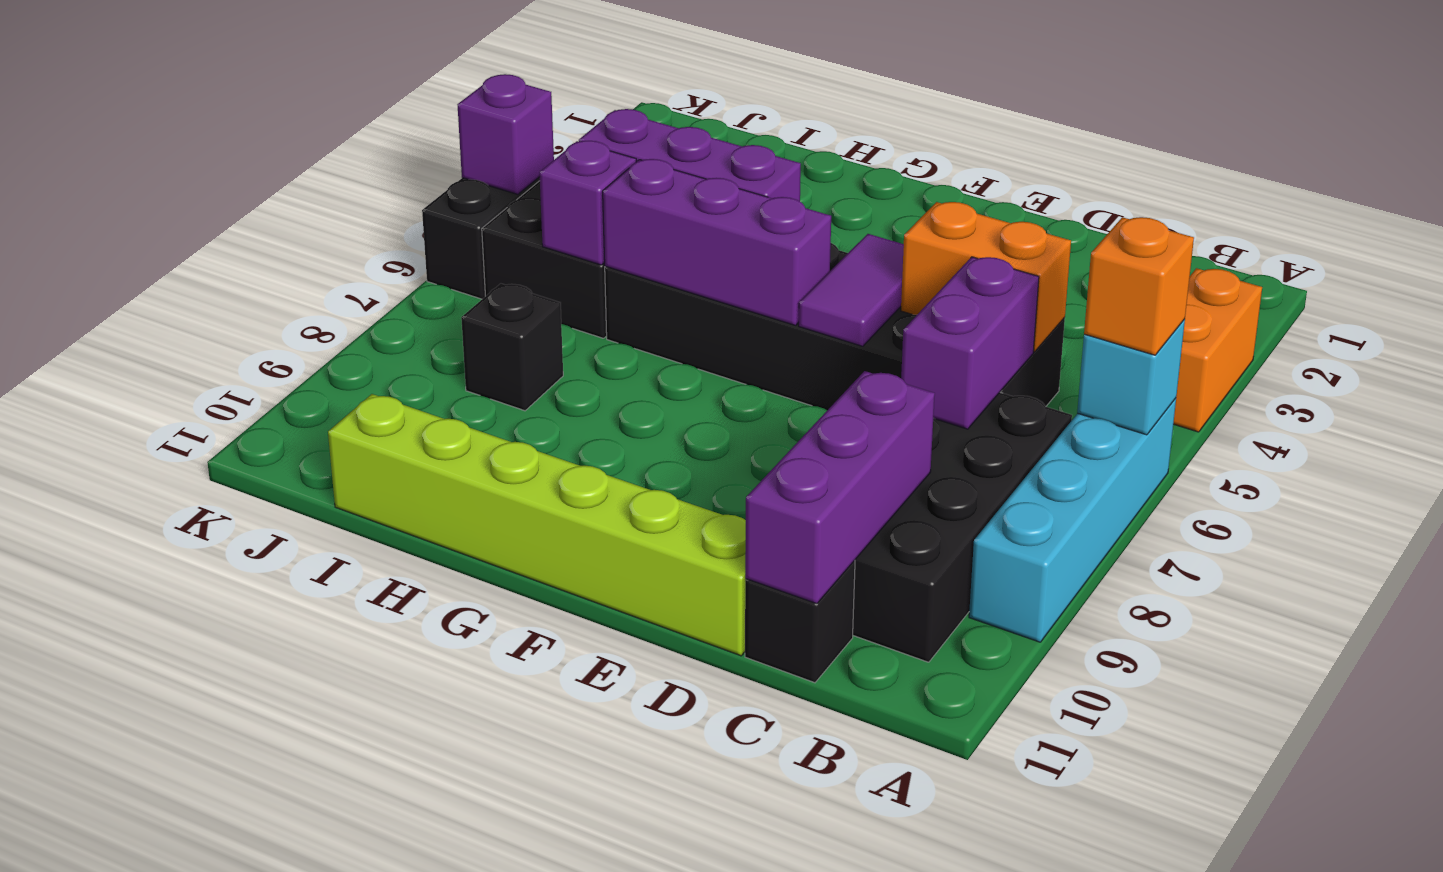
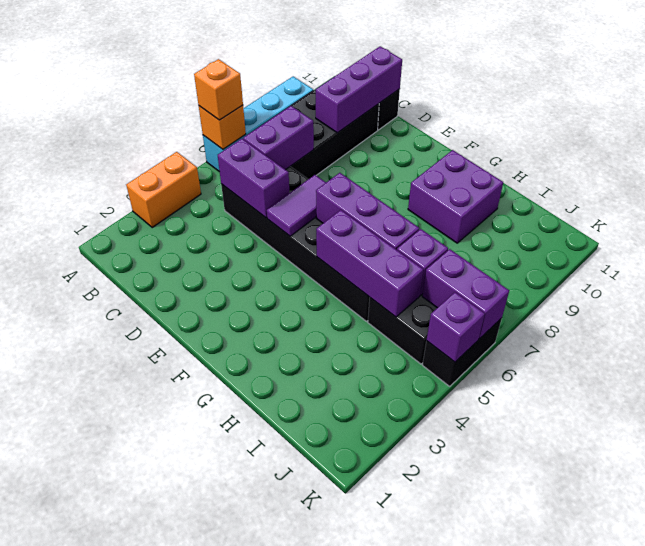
cyan 1x1 brick [1077,319,1185,435] -> orange 1x1 brick [199,105,246,149]
orange 1x2 brick [901,202,1071,352] -> purple 1x2 brick [218,139,289,218]
lime 1x6 brick [328,394,746,656] -> none
none -> purple 2x2 brick [408,150,503,243]
black 1x1 brick [461,284,563,411] -> none
none -> purple 1x2 brick [422,249,509,339]

